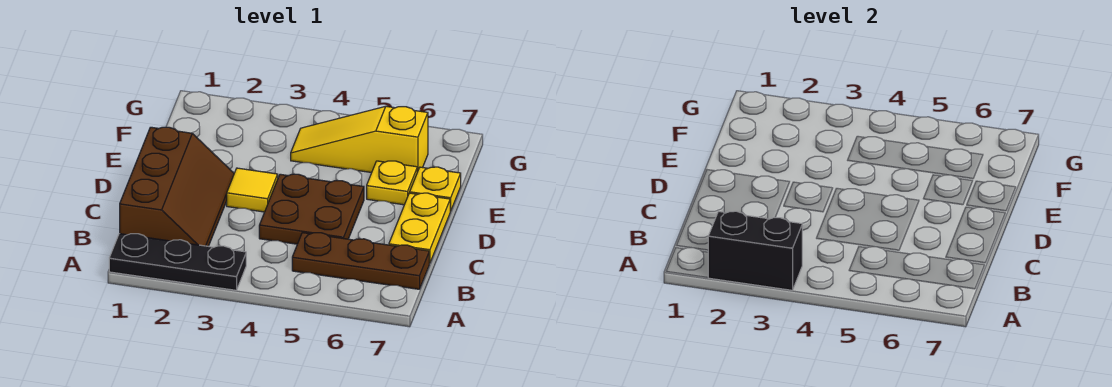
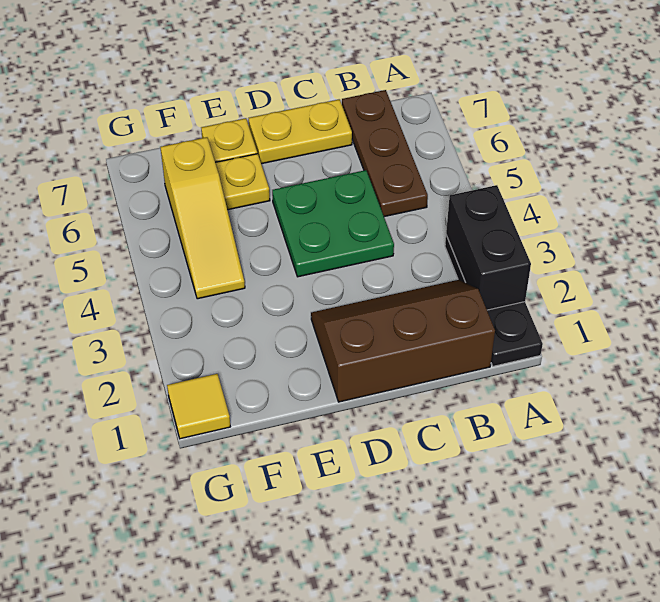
brown 2x2 plate [259,174,364,244] -> green 2x2 plate [272,170,394,277]
yellow 1x1 tile [227,168,278,212] -> yellow 1x1 tile moved to [167,374,230,439]

